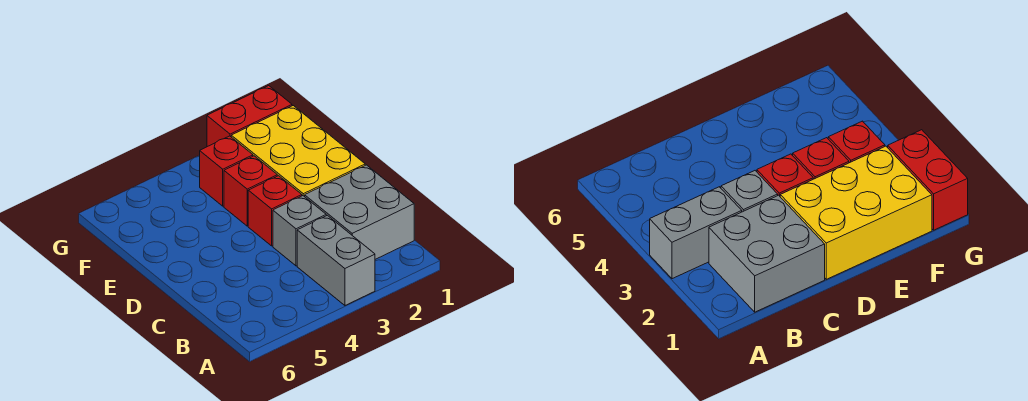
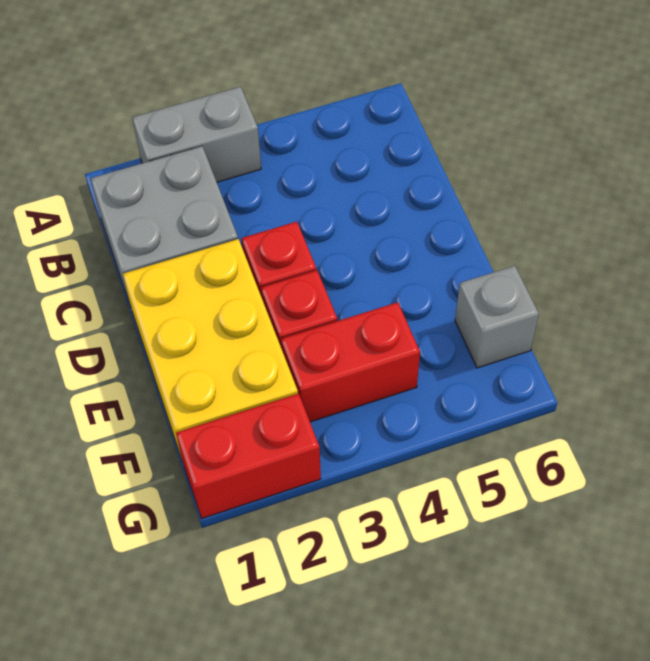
grey 1x2 brick [297,215,375,305] -> grey 1x2 brick turned to [132,87,261,182]
grey 1x1 brick [273,196,326,266] -> grey 1x1 brick moved to [455,266,539,368]
red 1x1 brick [200,136,253,206] -> red 1x2 brick [281,302,420,422]

